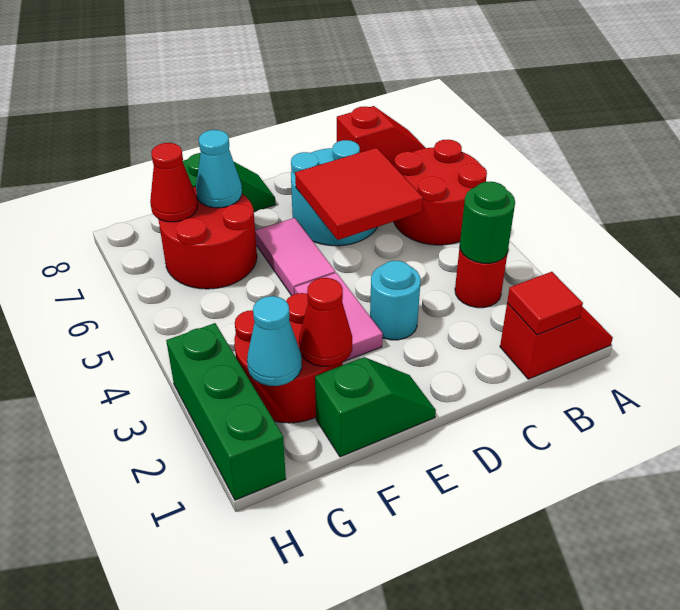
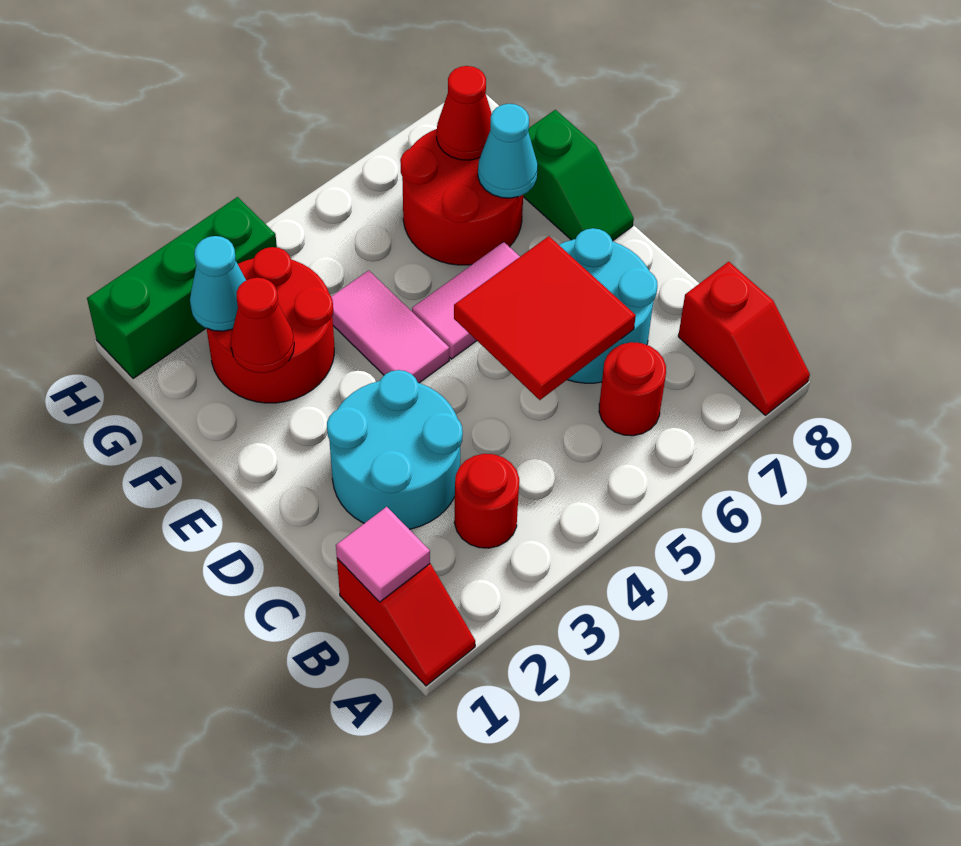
red 2x2 round brick [394,140,487,245] -> red 1x1 round brick [599,342,666,436]
red 1x1 tile [507,272,583,335] -> pink 1x1 tile [336,507,430,602]
green 1x1 round brick [460,182,515,263] -> none
cyan 1x1 round brick [370,261,421,340] -> cyan 2x2 round brick [327,370,463,529]
green 1x2 slope [315,357,436,457] -> none
pink 1x2 tile [295,273,383,361] -> pink 1x2 tile turned to [331,270,449,383]

